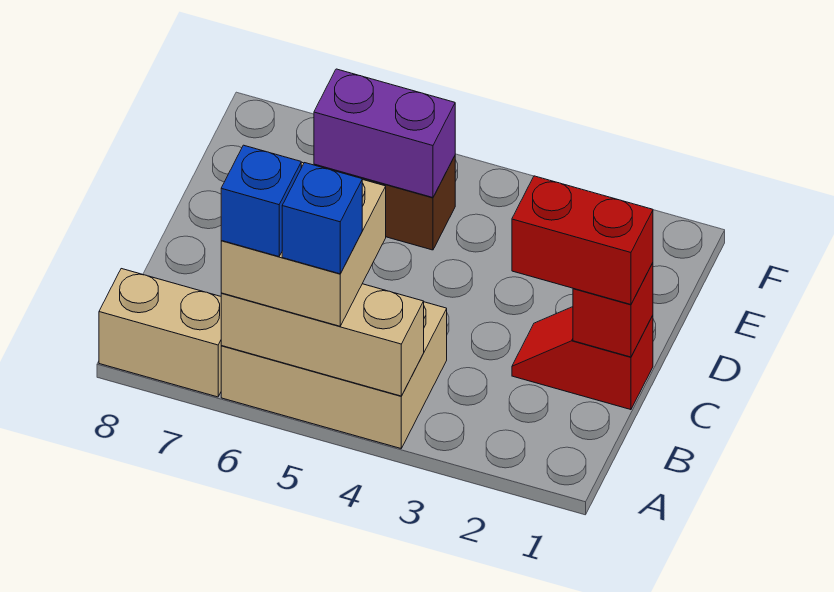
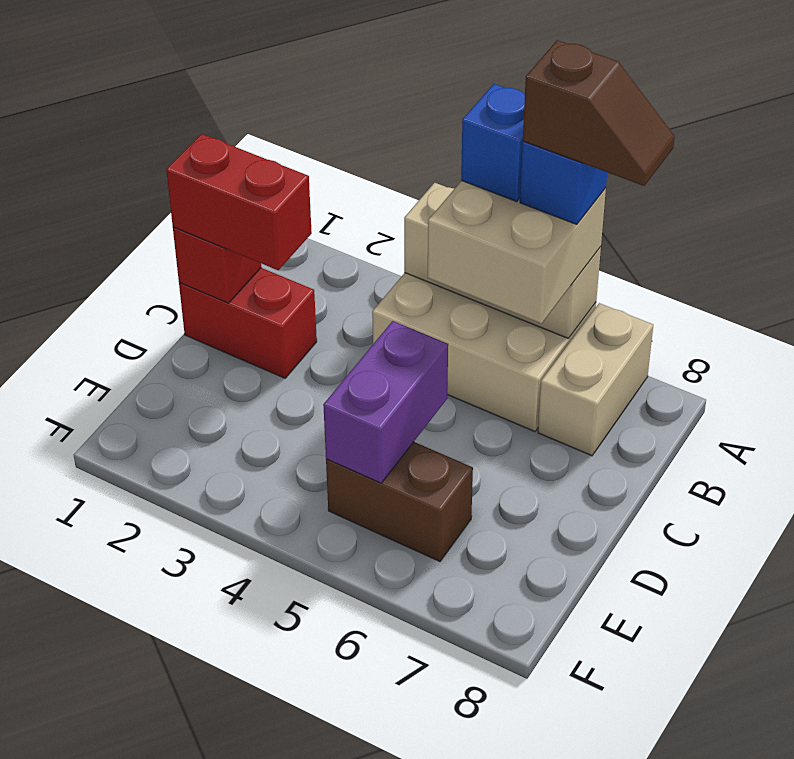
none -> brown 1x2 slope [523,40,675,186]
tan 1x2 brick [99,269,221,397] -> tan 1x2 brick turned to [538,303,653,456]
red 1x2 slope [512,307,653,410] -> red 1x2 brick [179,268,317,378]
purple 1x2 brick [314,69,455,198] -> purple 1x2 brick turned to [323,321,448,483]

